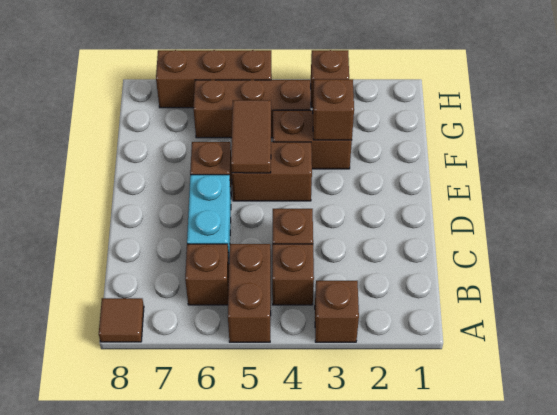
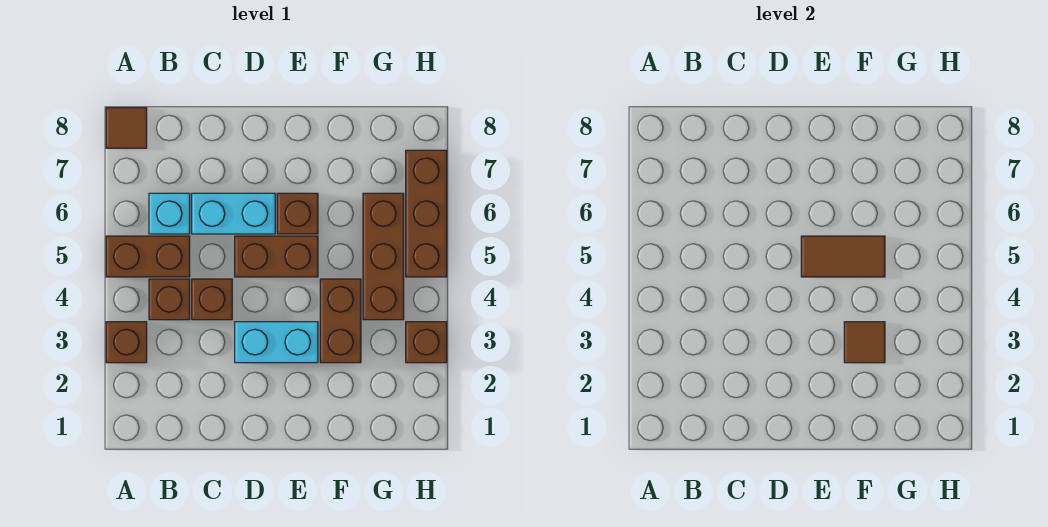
brown 1x1 brick [185,244,229,305] -> cyan 1x1 brick [149,193,190,234]
none -> cyan 1x2 brick [235,322,318,363]
brown 1x2 brick [232,142,312,201] -> brown 1x2 brick turned to [235,236,318,277]
brown 1x1 brick [313,79,354,140] -> brown 1x1 tile [844,322,885,363]

